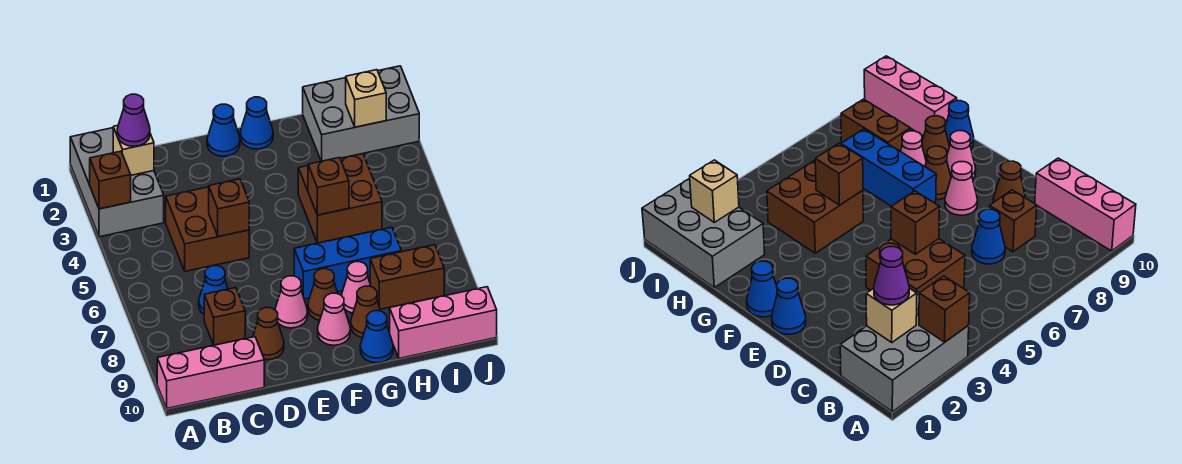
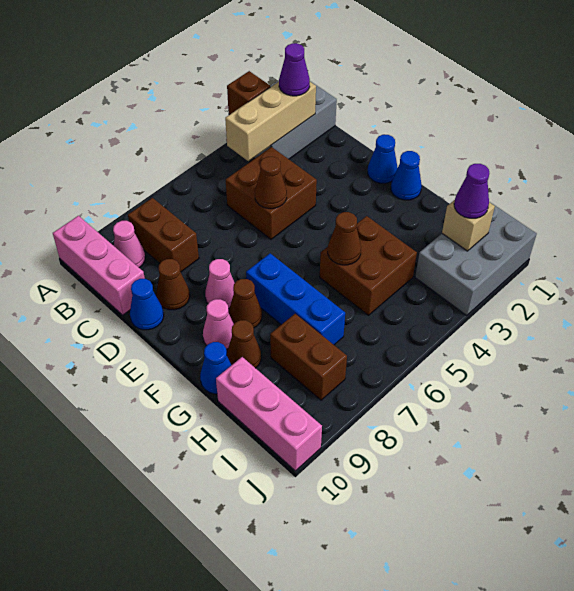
tan 1x1 brick [113,125,154,175] -> tan 1x3 brick [225,82,316,161]
blue 1x1 cone [199,266,228,314] -> blue 1x1 cone moved to [130,279,164,330]
brown 1x1 brick [204,288,245,345] -> brown 1x2 brick [128,198,199,272]
brown 1x1 brick [209,179,249,237] -> brown 1x1 cone [255,157,287,209]
brown 1x1 brick [308,158,349,215] -> brown 1x1 cone [328,212,361,265]
pink 1x1 cone [341,262,371,313] -> pink 1x1 cone moved to [113,221,145,268]
grey 2x3 brick [303,66,419,161] -> grey 2x3 brick turned to [415,202,537,315]
none -> purple 1x1 cone [454,164,489,218]

